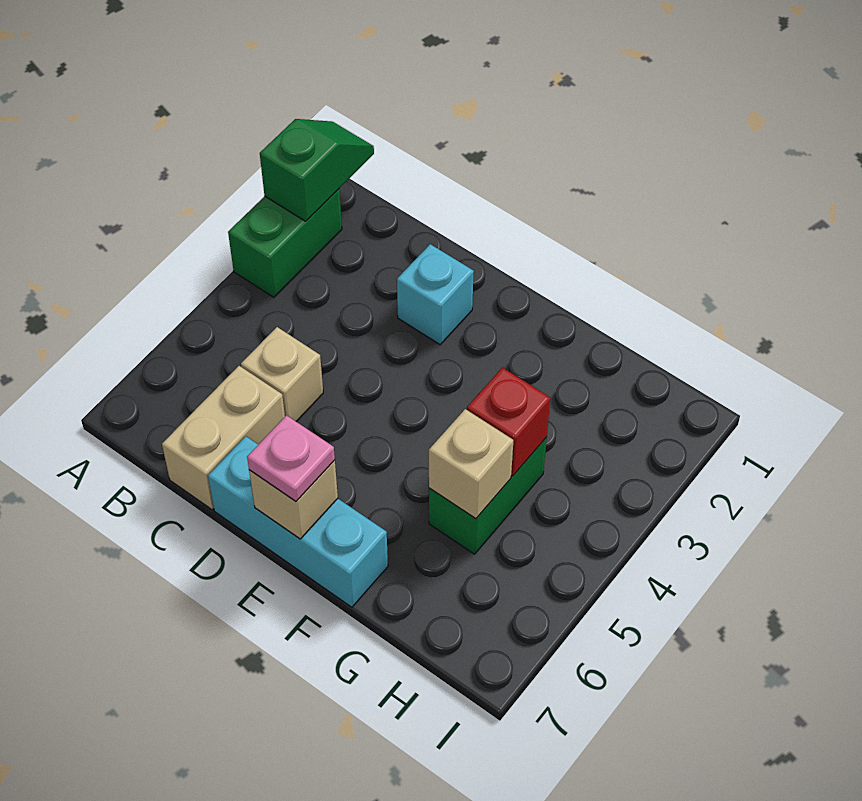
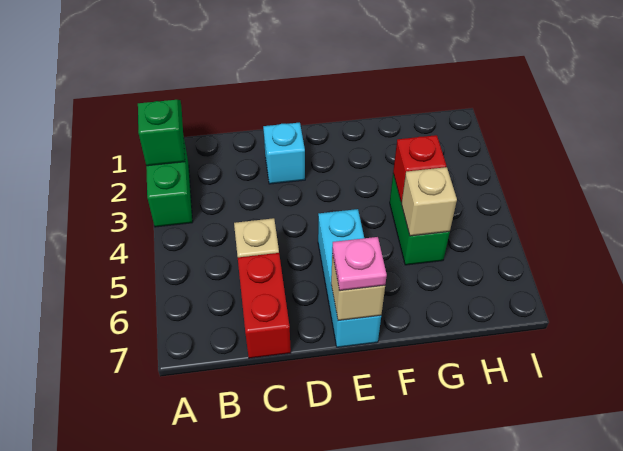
tan 1x2 brick [162,366,285,510] -> red 1x2 brick [238,253,291,358]
cyan 1x3 brick [208,436,388,607] -> cyan 1x3 brick turned to [318,209,381,347]

